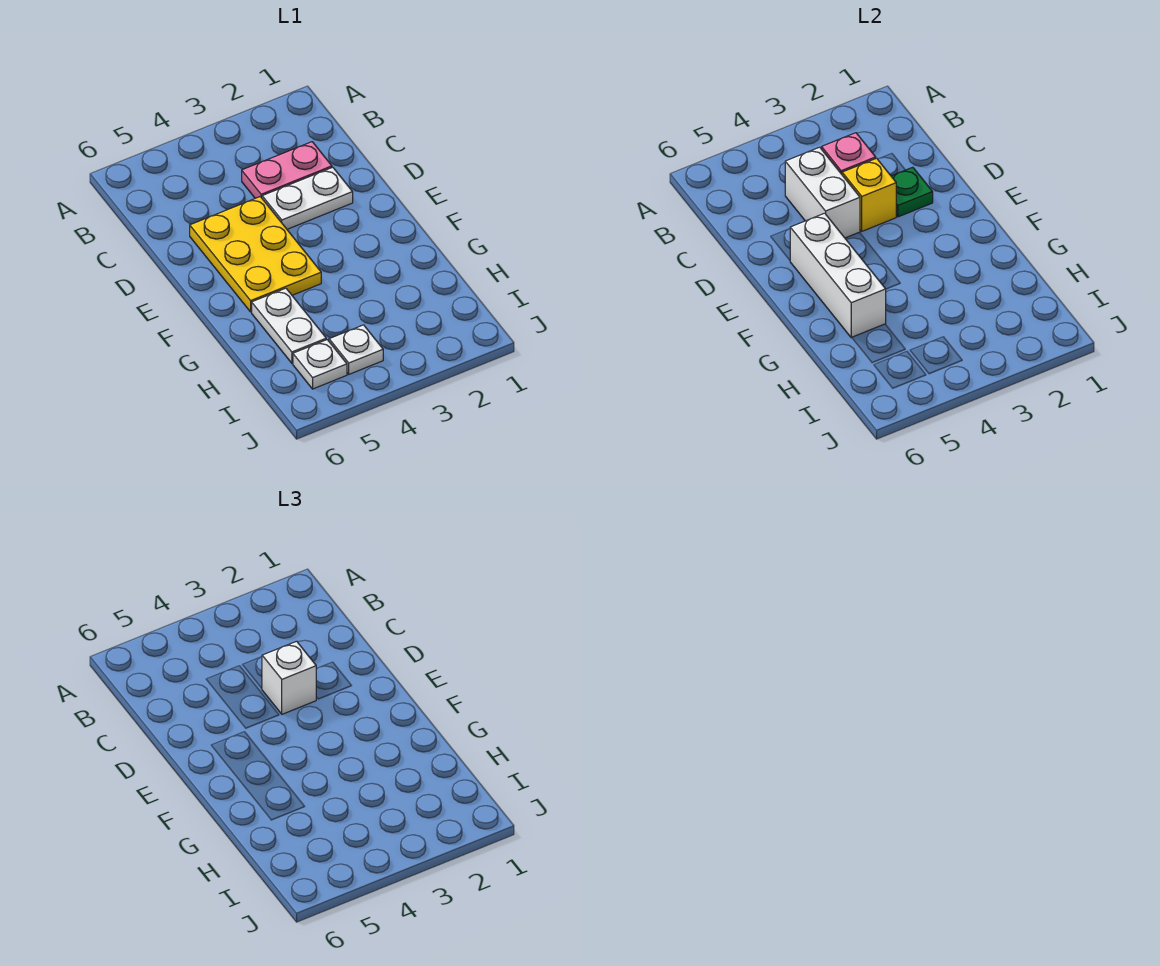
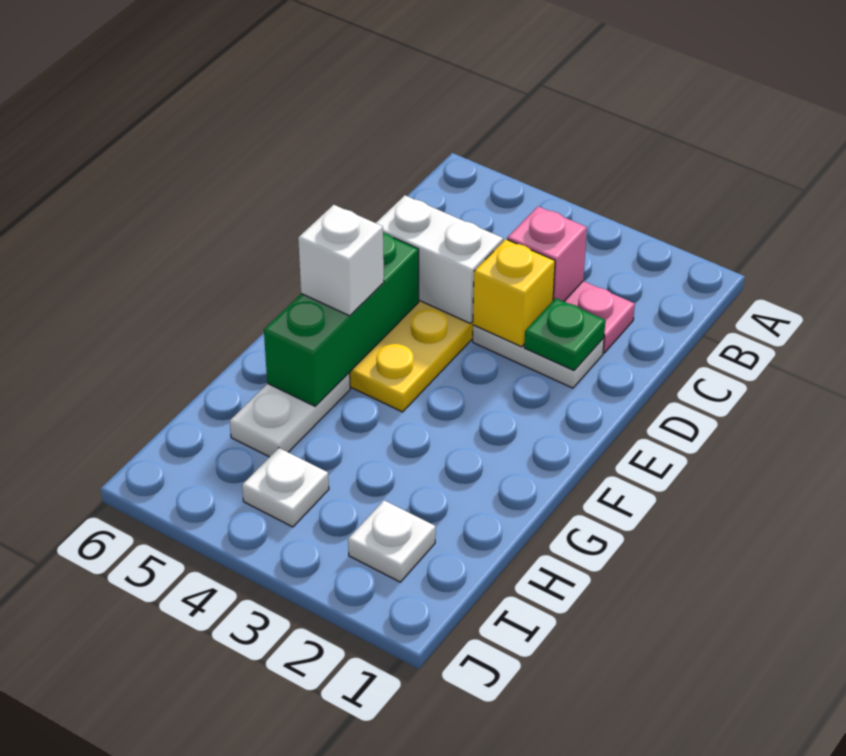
white 1x2 brick [785,147,860,238] -> white 1x2 brick turned to [376,195,503,324]
white 1x1 brick [262,641,316,714] -> white 1x1 brick moved to [298,205,384,316]
white 1x3 brick [790,213,886,338] -> green 1x3 brick [264,233,419,406]
white 1x1 plate [293,340,347,389] -> white 1x1 plate moved to [348,500,436,582]

